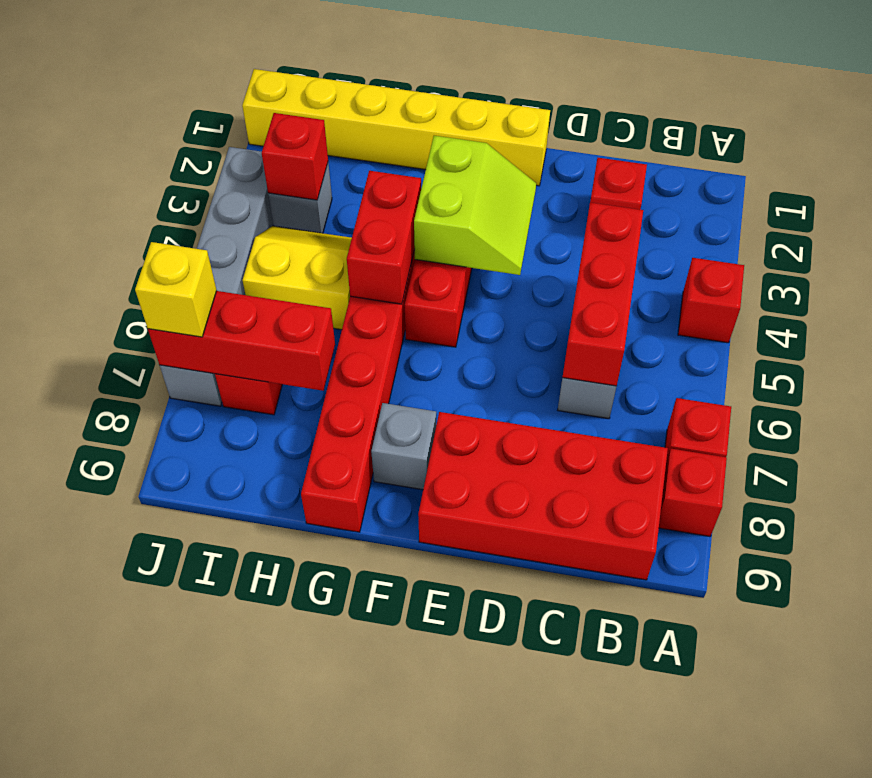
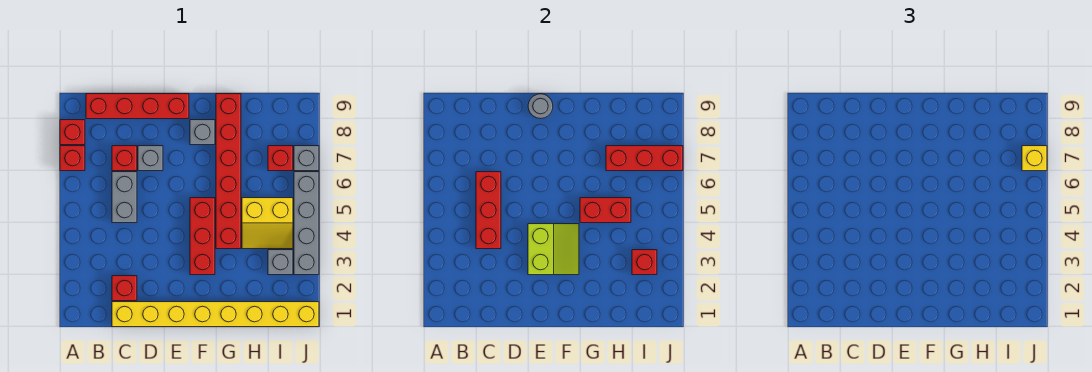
red 1x1 brick [678,258,744,343] -> red 1x1 brick moved to [112,146,137,171]
red 2x4 brick [418,412,668,580] -> red 1x4 brick [86,94,189,119]
none -> grey 1x1 brick [138,146,163,171]
yellow 1x6 brick [242,69,550,186] -> yellow 1x8 brick [112,302,319,327]
lime 2x2 slope [414,136,536,275] -> lime 2x2 slope turned to [528,224,579,275]
none -> grey 1x1 round brick [528,94,553,118]
red 1x2 brick [347,171,421,304] -> red 1x2 brick turned to [580,198,631,223]

